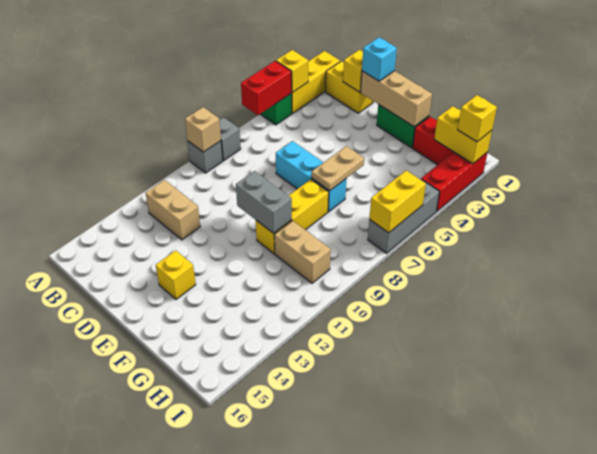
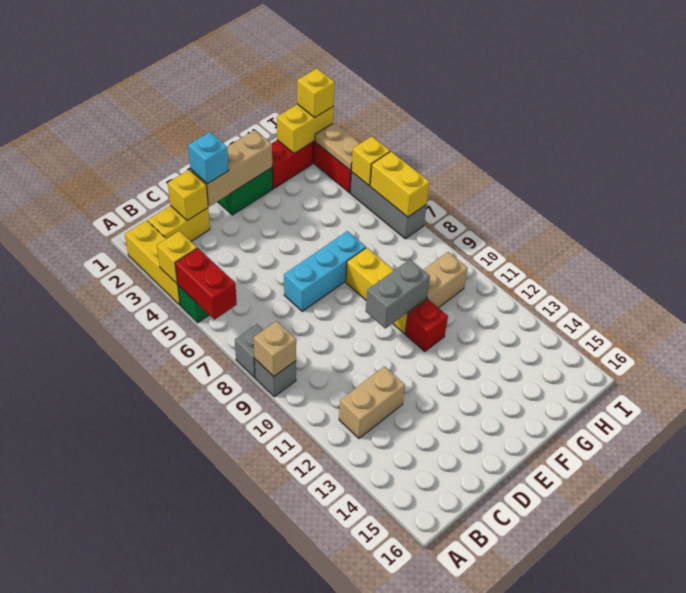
yellow 1x1 brick [156,250,196,299] -> yellow 1x1 brick moved to [351,136,390,186]
tan 1x2 plate [312,146,364,191] -> tan 1x2 plate moved to [315,123,360,170]
none -> red 1x1 brick [405,299,448,351]

